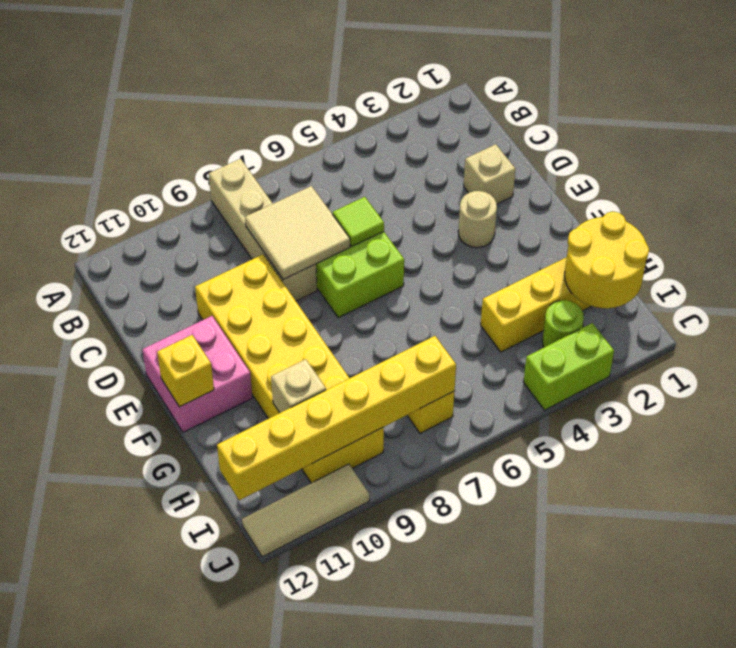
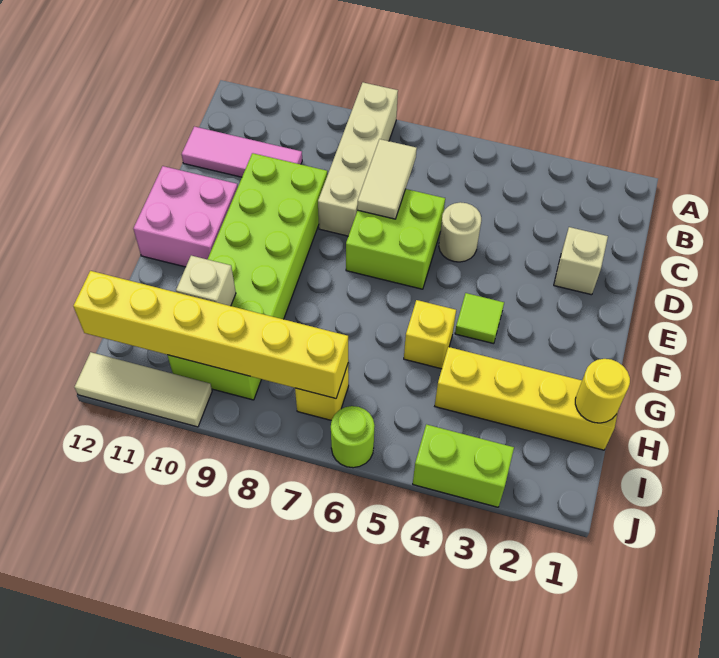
tan 2x2 tile [245,186,350,280] -> tan 1x2 tile [357,139,417,219]
none -> pink 1x3 tile [181,127,302,177]
lime 1x1 tile [333,197,384,246] -> lime 1x1 tile moved to [455,293,504,344]
yellow 2x6 brick [195,255,384,483] -> lime 2x6 brick [167,153,327,400]
tan 1x1 round brick [458,191,497,248] -> tan 1x1 round brick moved to [439,202,481,262]
yellow 1x1 brick [157,335,214,407] -> yellow 1x1 brick moved to [404,300,456,369]
yellow 2x2 round brick [565,212,649,308] -> yellow 1x1 round brick [575,359,630,423]
lime 1x1 round brick [542,300,584,347] -> lime 1x1 round brick moved to [331,406,375,468]

